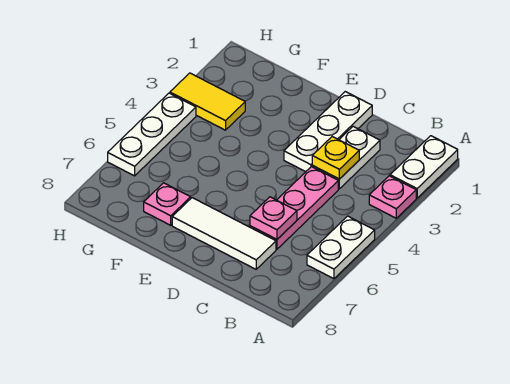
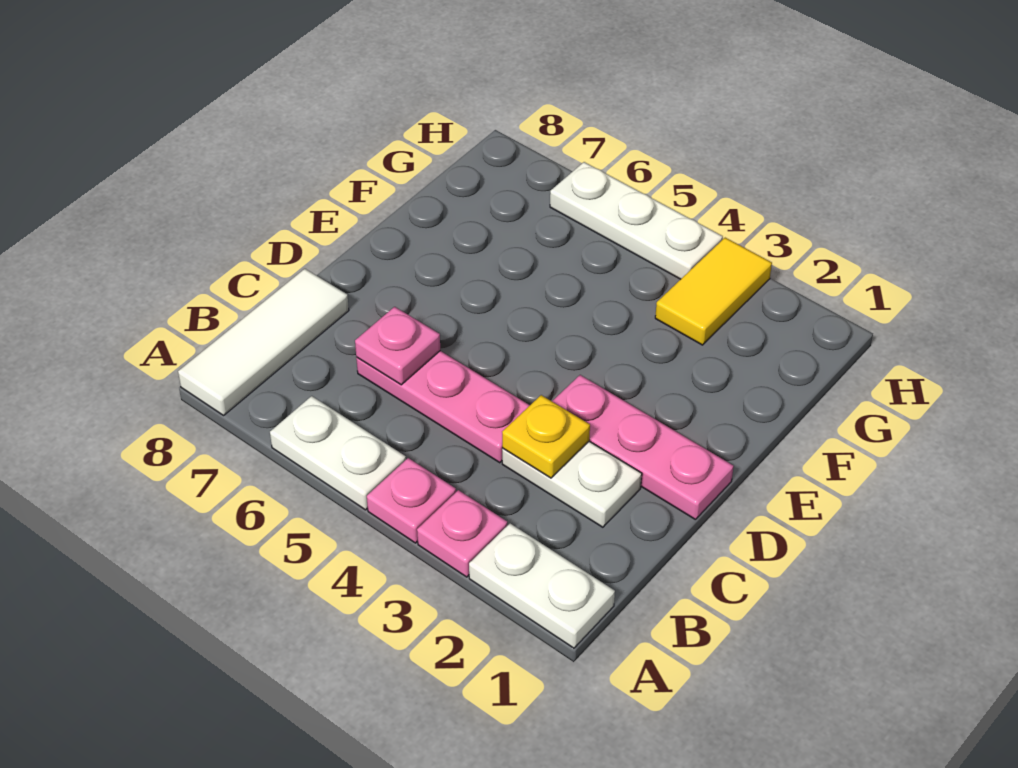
white 1x3 tile [172,198,276,269] -> white 1x3 tile moved to [178,269,349,415]
white 1x3 plate [284,92,372,172] -> pink 1x3 plate [552,375,734,520]
pink 1x1 plate [144,183,191,225] -> pink 1x1 plate moved to [367,458,456,543]

